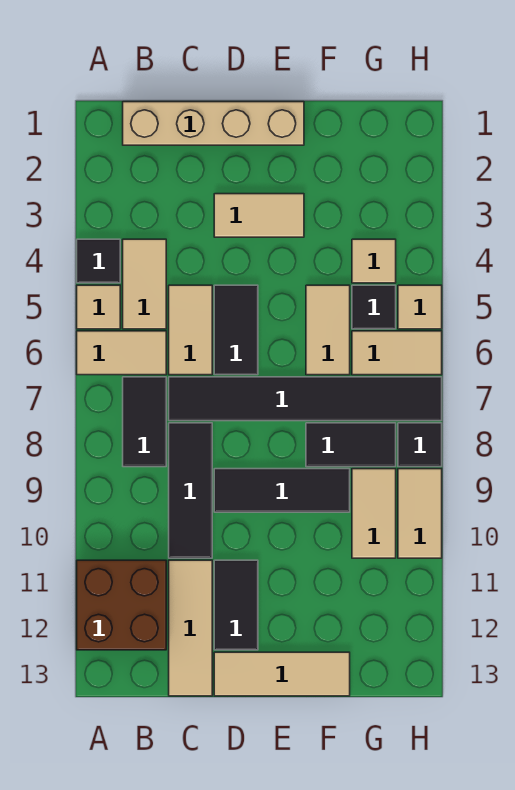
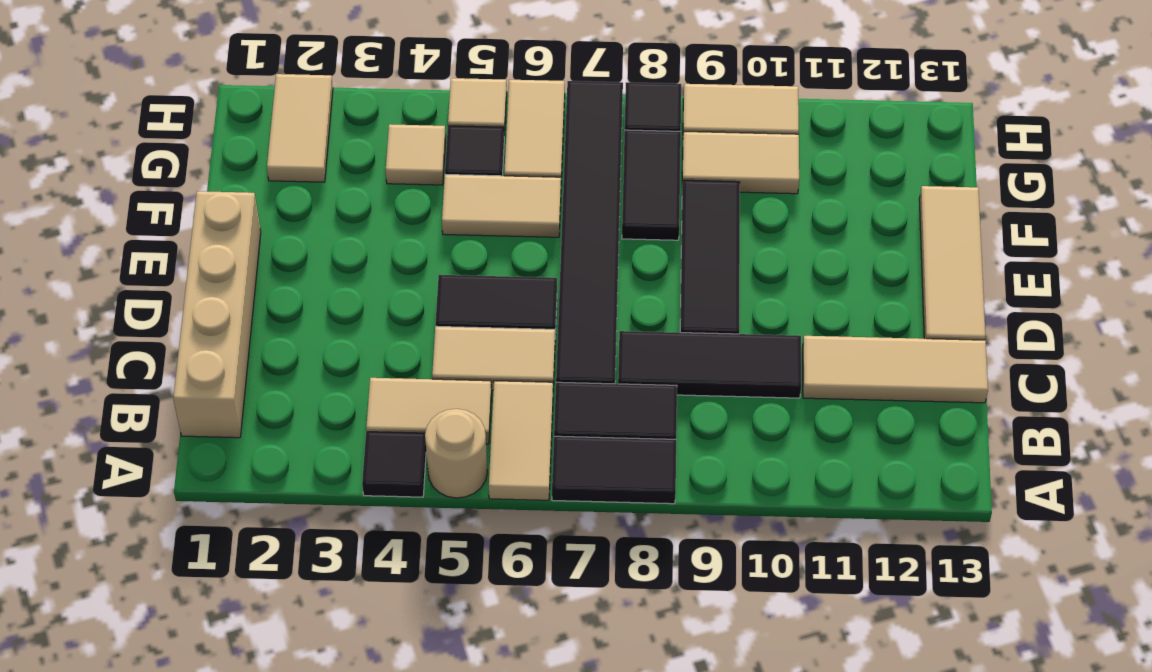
tan 1x1 tile [77,285,120,329] -> tan 1x1 round brick [425,409,488,498]
brown 2x2 brick [77,560,166,650] -> none
tan 1x2 tile [214,194,304,237] -> tan 1x2 tile moved to [267,74,333,182]
black 1x2 tile [214,560,258,650] -> black 1x2 tile moved to [552,436,676,504]

